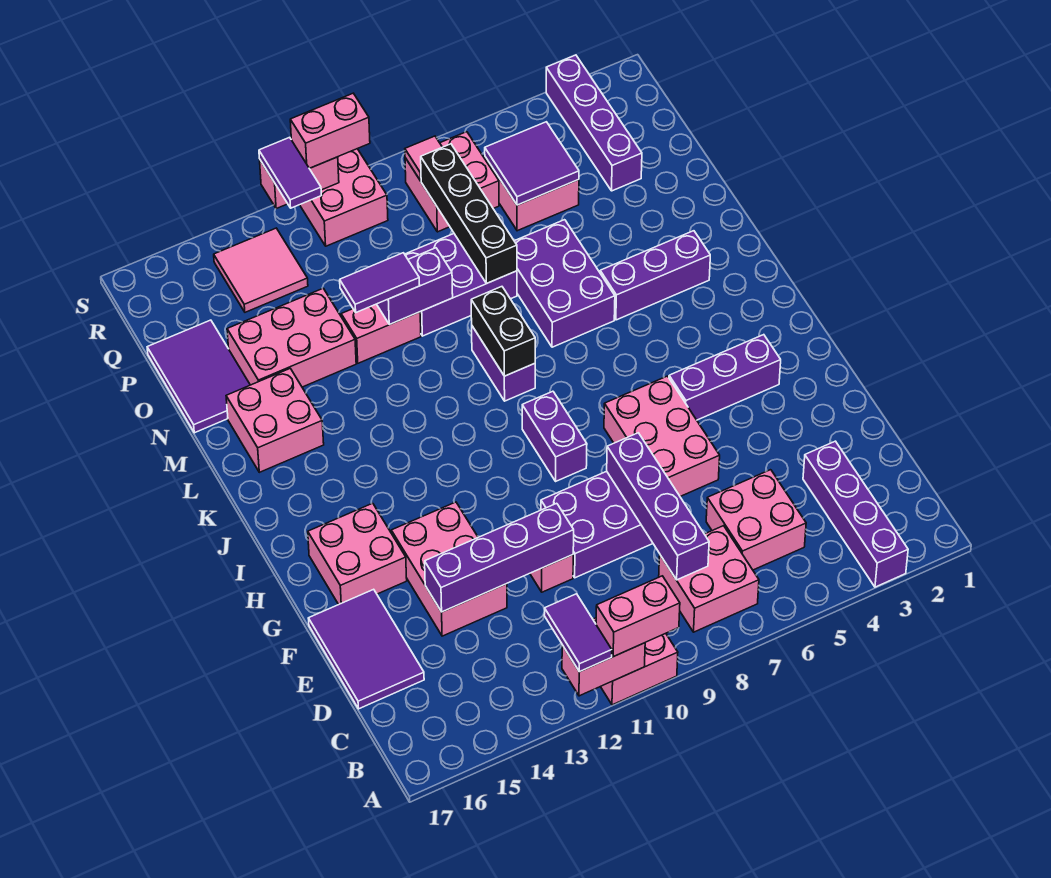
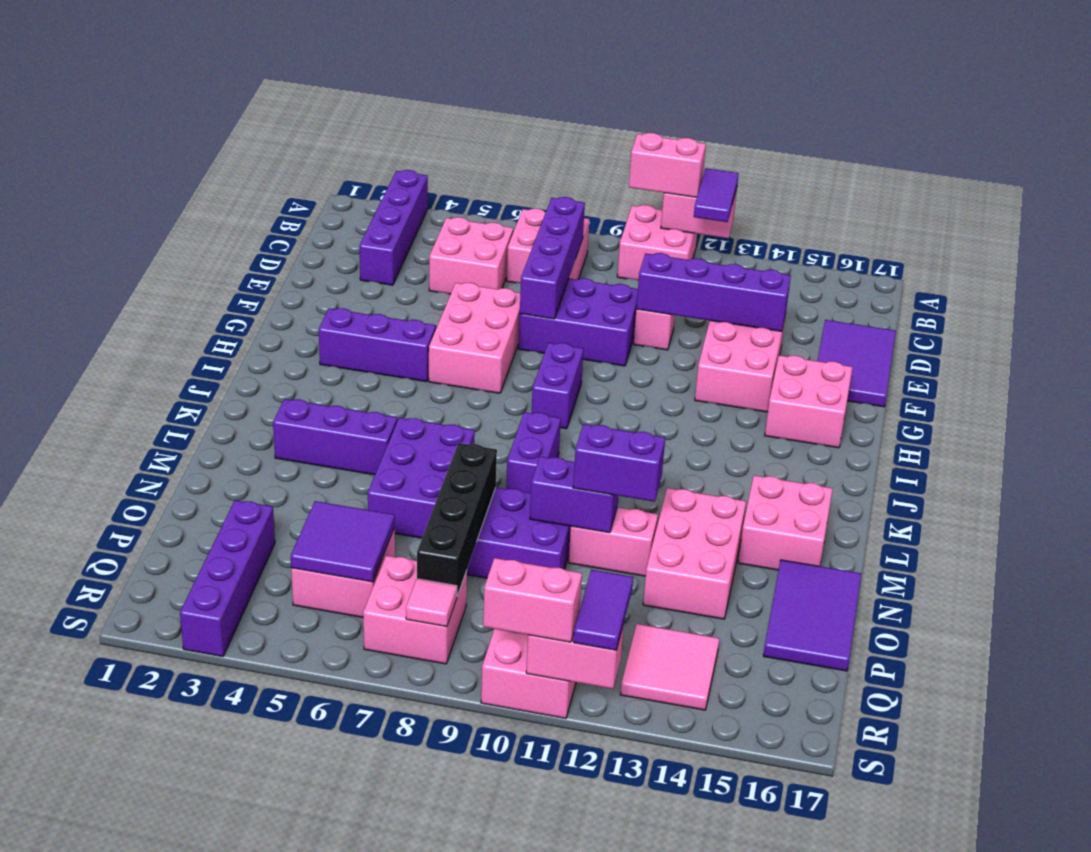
black 1x2 brick [471,287,535,376] -> none
purple 1x2 tile [340,253,420,312] -> purple 1x2 brick [573,424,665,502]
pink 2x3 brick [227,288,356,387] -> pink 2x3 brick turned to [643,488,746,619]

